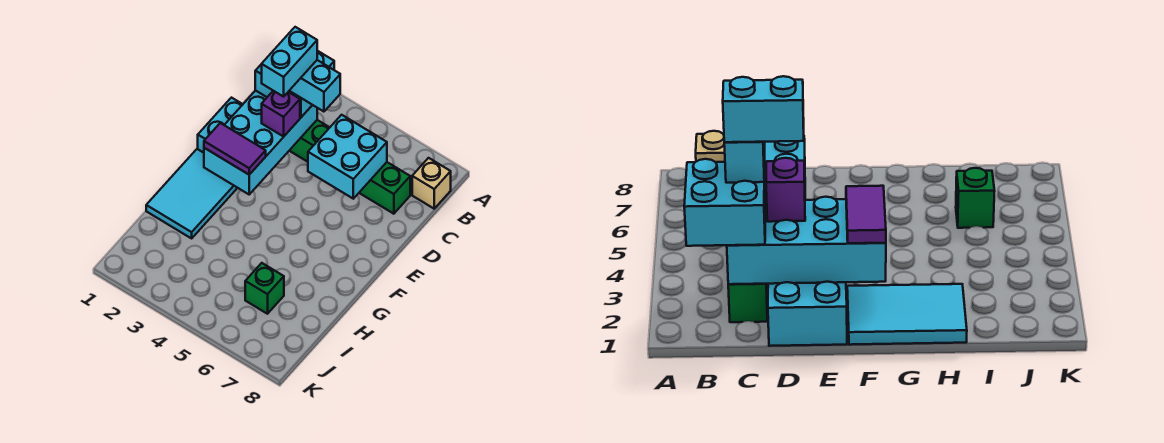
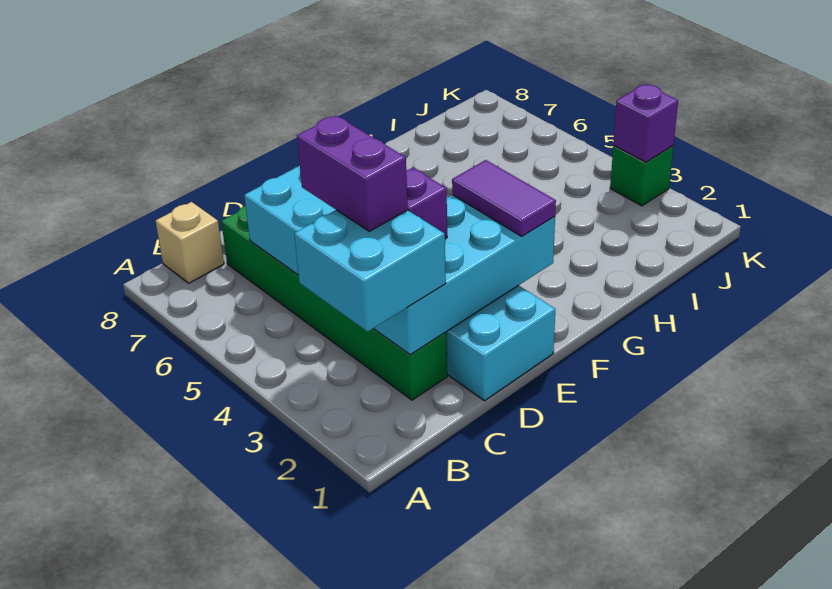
cyan 1x2 brick [289,60,340,112] -> purple 1x2 brick [297,116,408,231]
cyan 1x2 brick [262,27,317,97] -> none
cyan 2x3 tile [146,149,237,238] -> none
green 1x1 brick [245,263,284,314] -> green 1x1 brick moved to [610,145,673,206]
none -> purple 1x1 brick [613,84,678,162]

